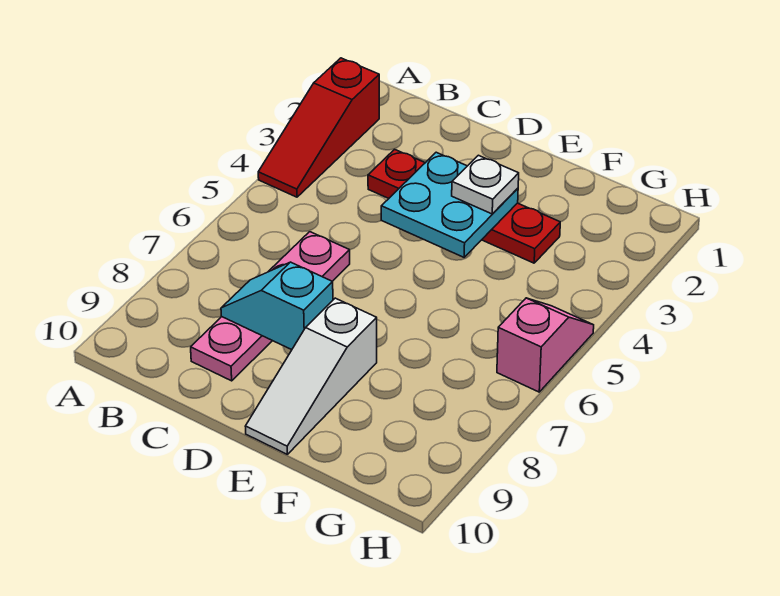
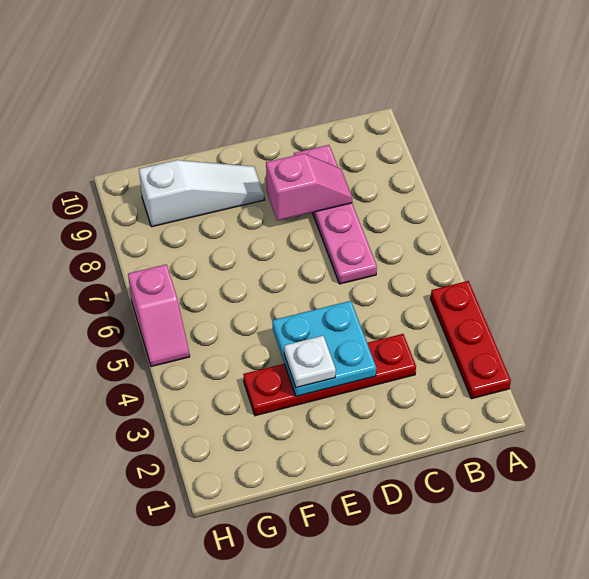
red 1x3 slope [258,58,379,197] -> red 1x3 plate [431,281,511,399]
cyan 1x2 slope [221,262,333,350] -> pink 1x2 slope [266,153,352,221]
white 1x3 slope [245,298,377,454] -> white 1x3 slope turned to [139,160,265,227]

